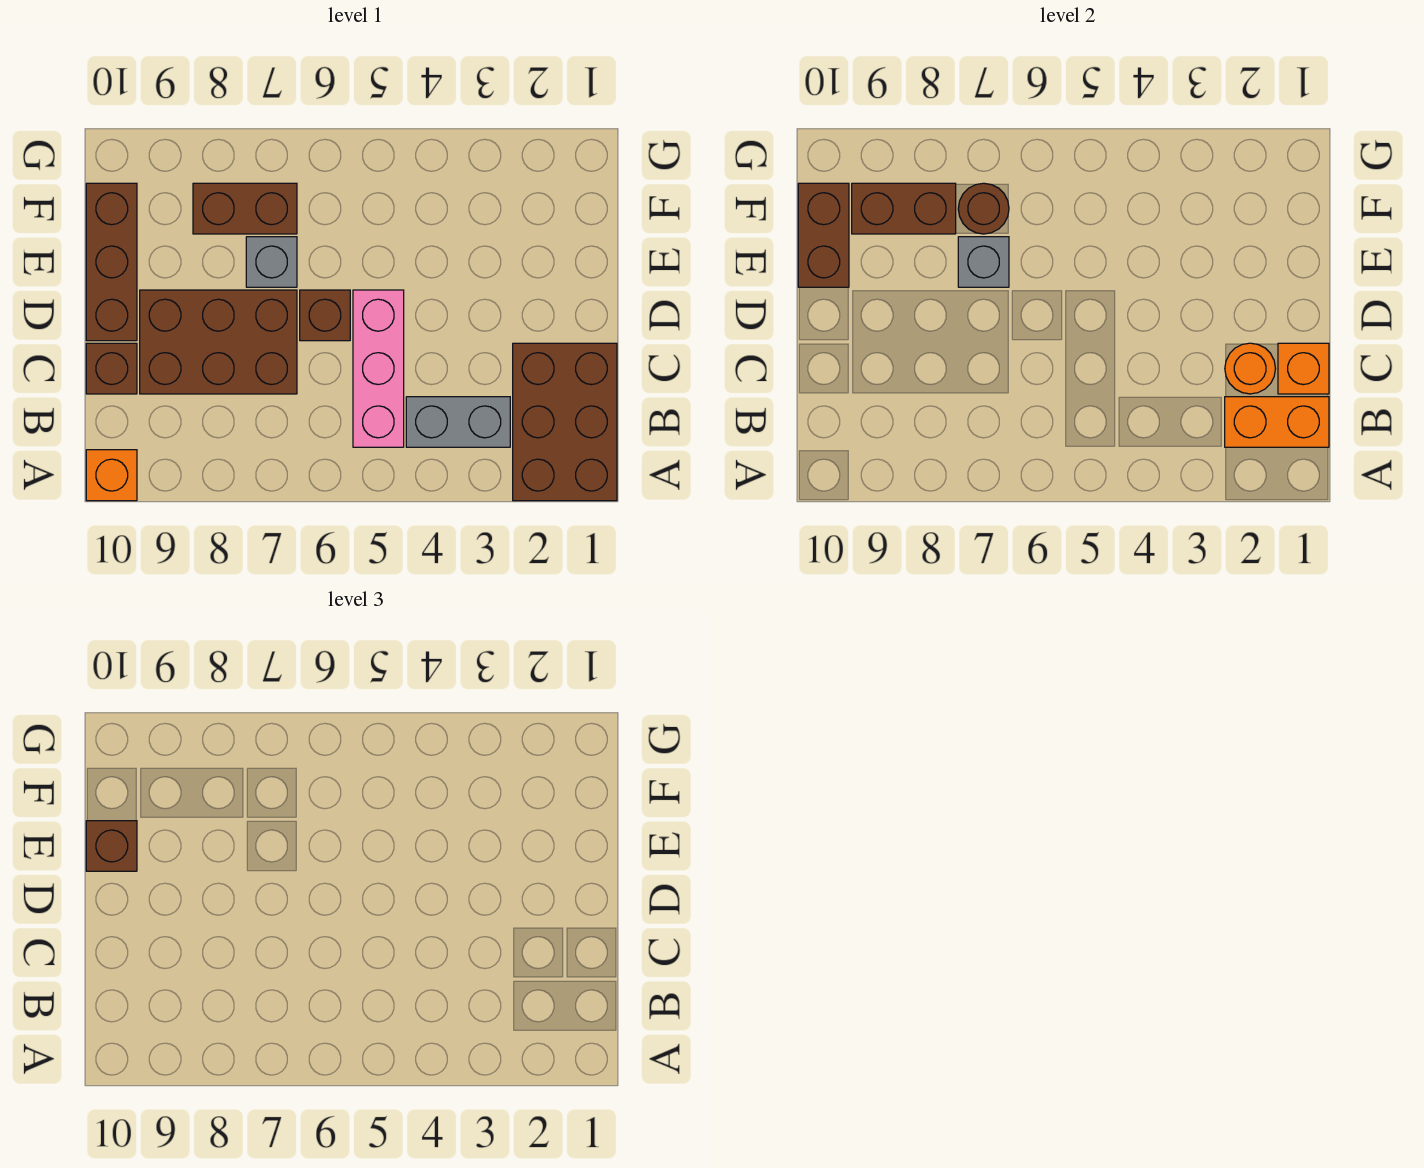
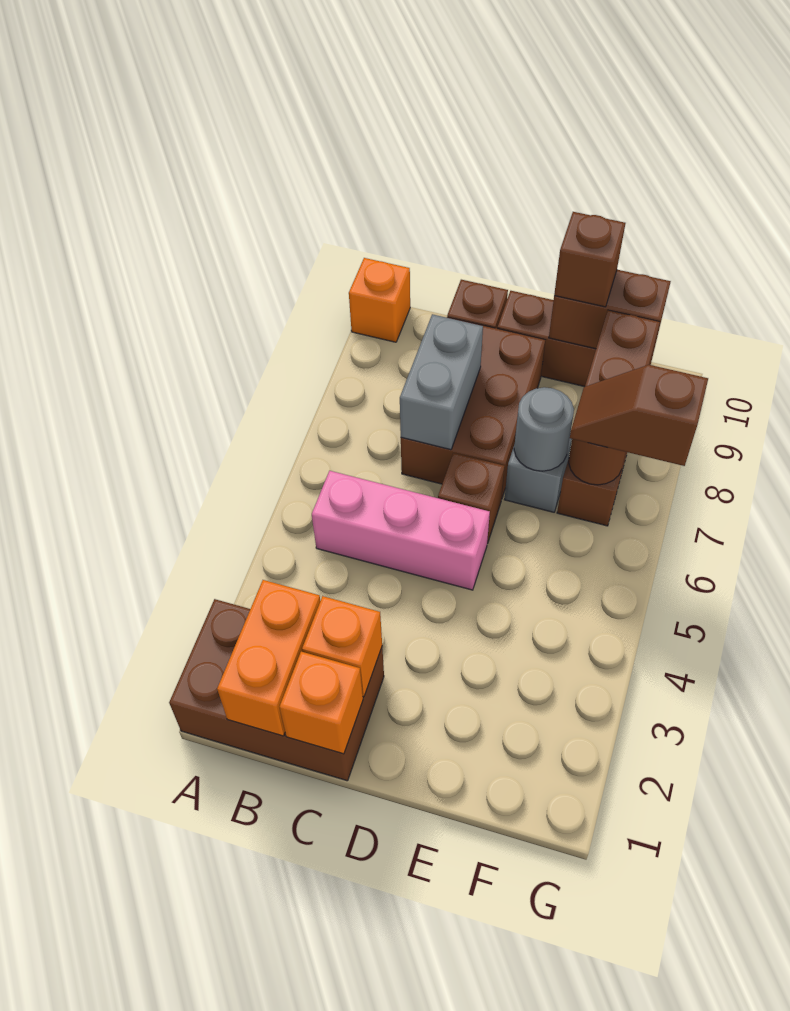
grey 1x2 brick [406,397,510,447] -> grey 1x2 brick moved to [400,314,483,450]
orange 1x1 round brick [1225,343,1276,394] -> orange 1x1 brick [302,596,382,697]
grey 1x1 brick [958,237,1009,287] -> grey 1x1 round brick [514,387,574,471]
none -> brown 1x2 slope [570,365,708,466]

